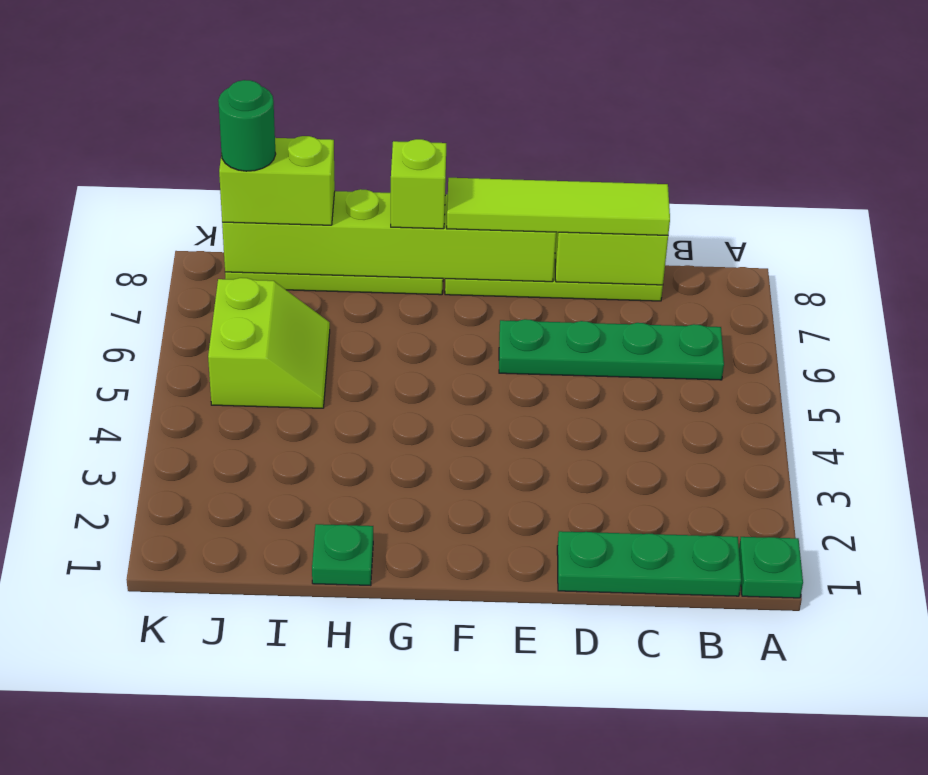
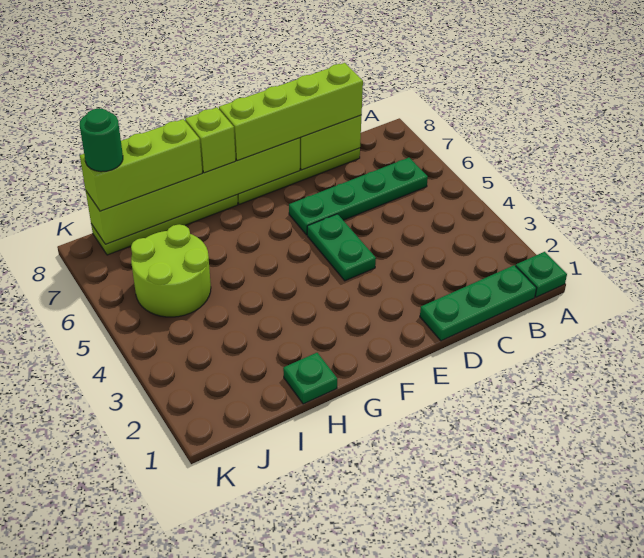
lime 1x4 tile [447,178,670,235] -> lime 1x4 brick [219,63,363,160]
none -> green 1x2 plate [307,214,376,281]
lime 2x2 slope [208,278,330,408] -> lime 2x2 round brick [131,224,211,317]
lime 1x2 brick [219,136,335,225] -> lime 1x3 brick [80,119,202,211]

